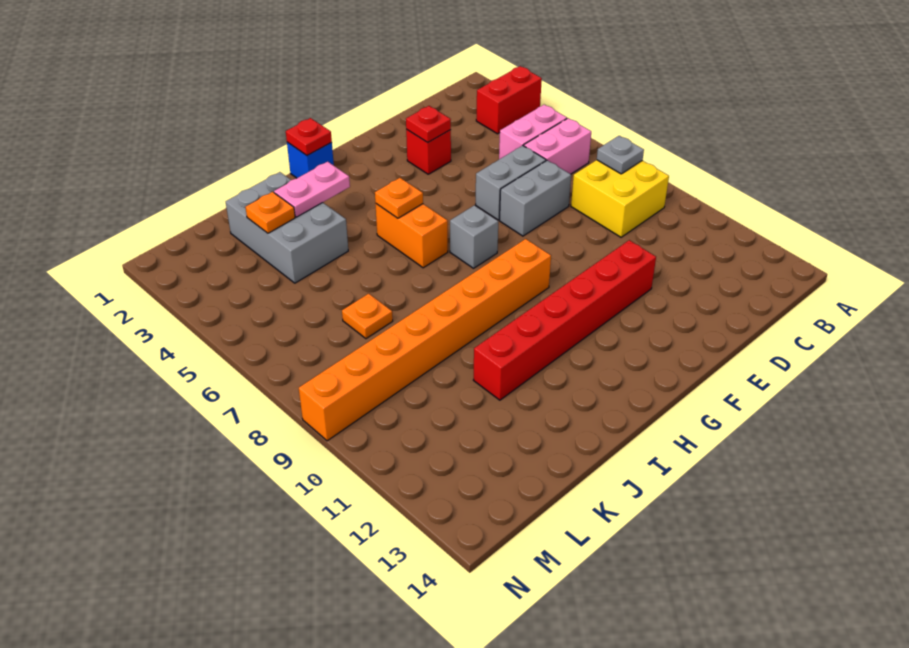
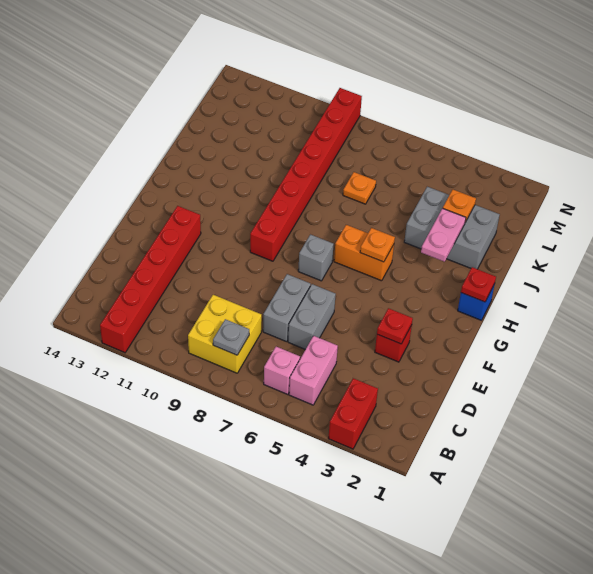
pink 1x2 brick [524,118,591,174] -> pink 1x1 brick [264,346,300,395]
red 1x6 brick [474,240,656,400] -> red 1x6 brick moved to [100,206,201,353]
orange 1x8 brick [299,239,551,441] -> red 1x8 brick [250,88,362,261]

